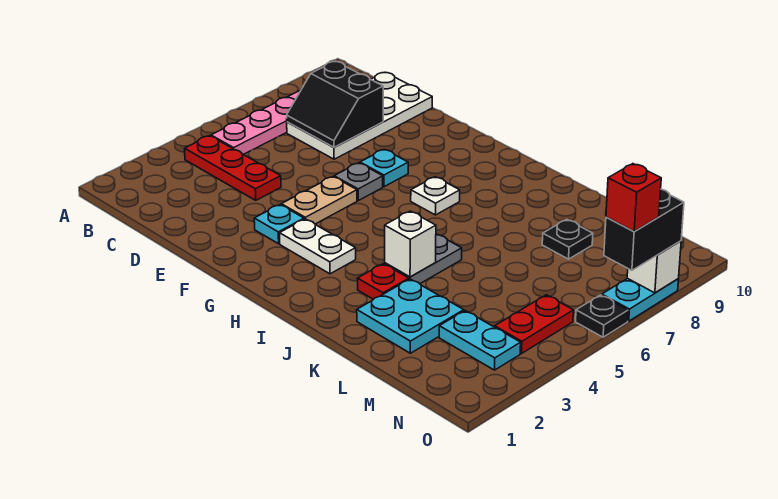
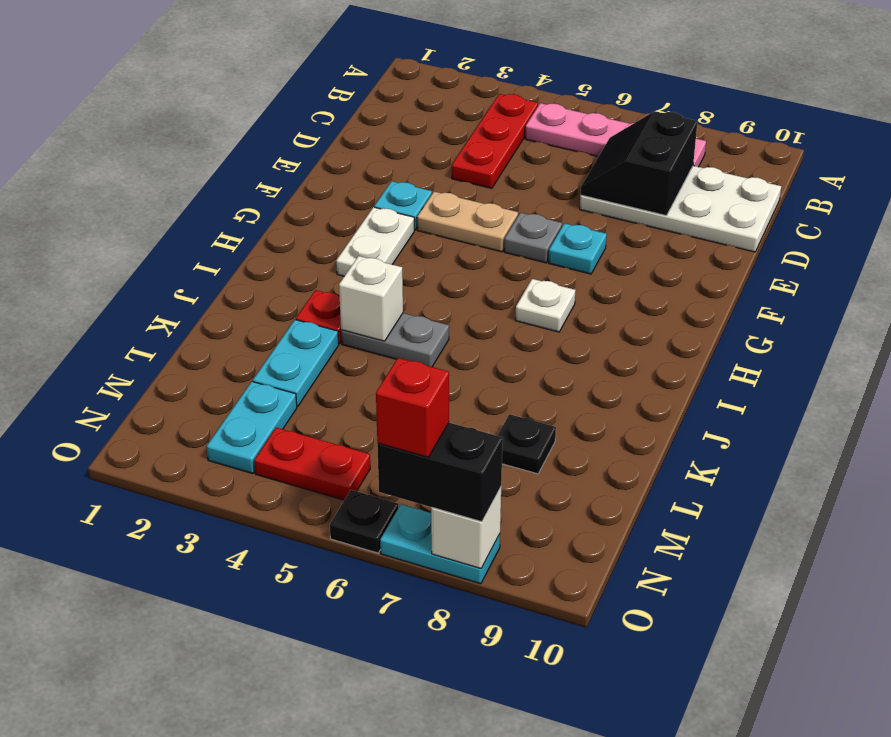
cyan 2x2 plate [357,279,464,353] -> cyan 1x2 plate [253,320,339,407]

